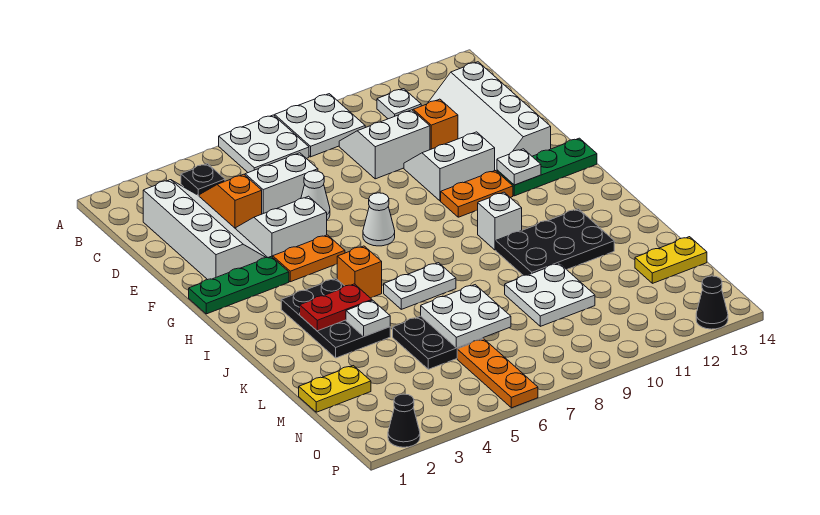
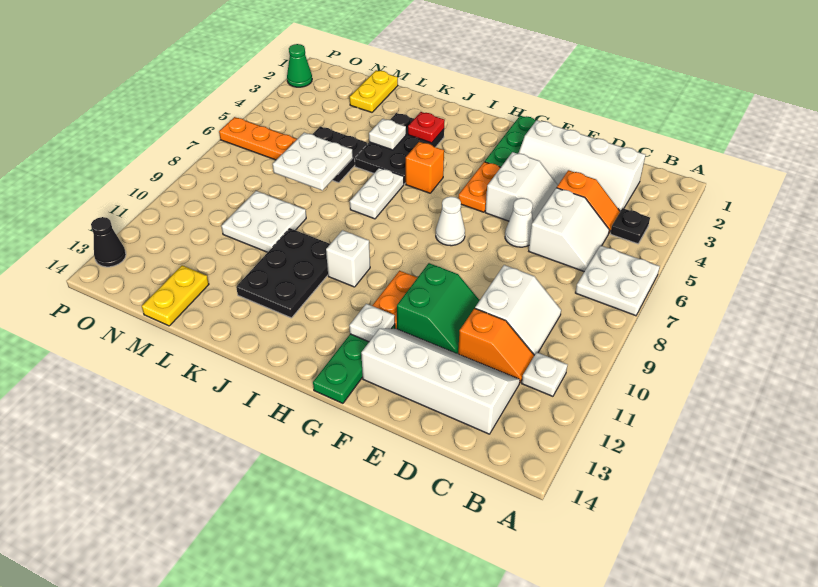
white 2x2 plate [275,94,365,157] -> none
white 2x2 slope [404,132,495,201] -> green 2x2 slope [397,263,480,354]
black 2x3 plate [281,279,390,358] -> black 2x3 plate turned to [355,113,444,184]
red 1x2 plate [300,284,372,331] -> red 1x1 plate [408,112,445,143]
black 1x1 cone [388,394,420,447] -> green 1x1 cone [287,44,312,87]

